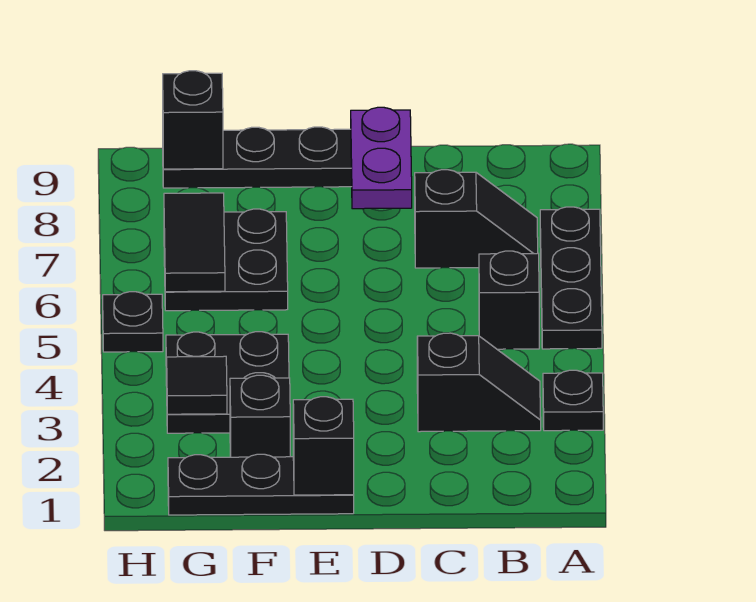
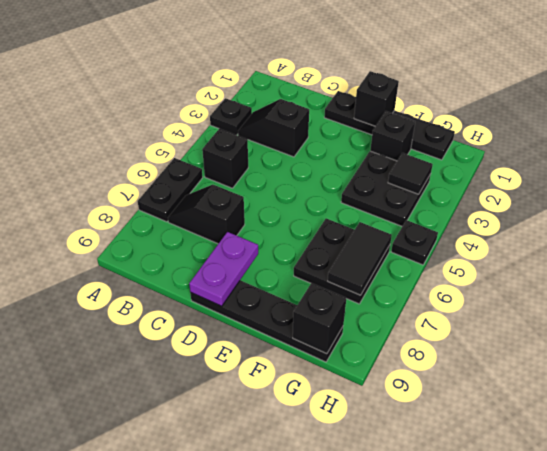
black 1x3 plate [540,207,602,349] -> black 1x2 plate [138,158,203,222]
black 1x3 plate [168,454,354,515] -> black 1x4 plate [324,91,455,160]

